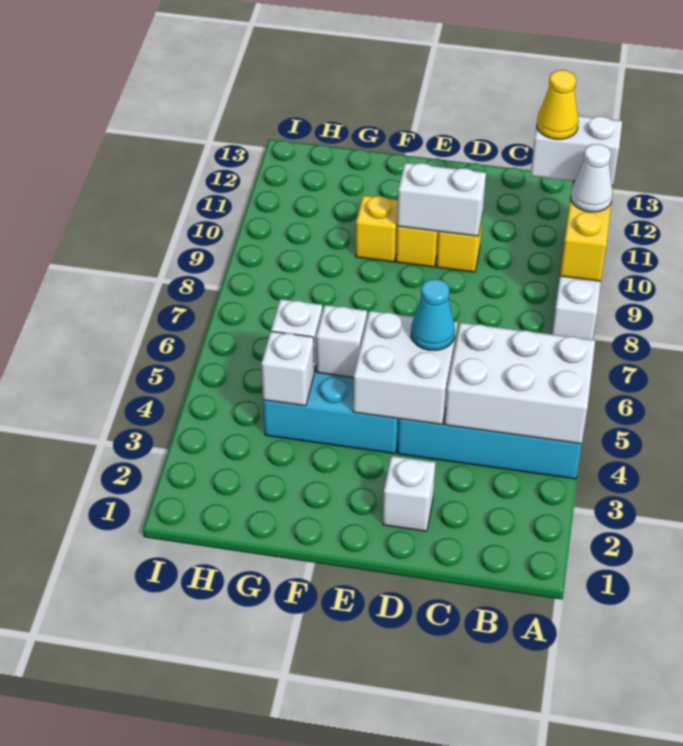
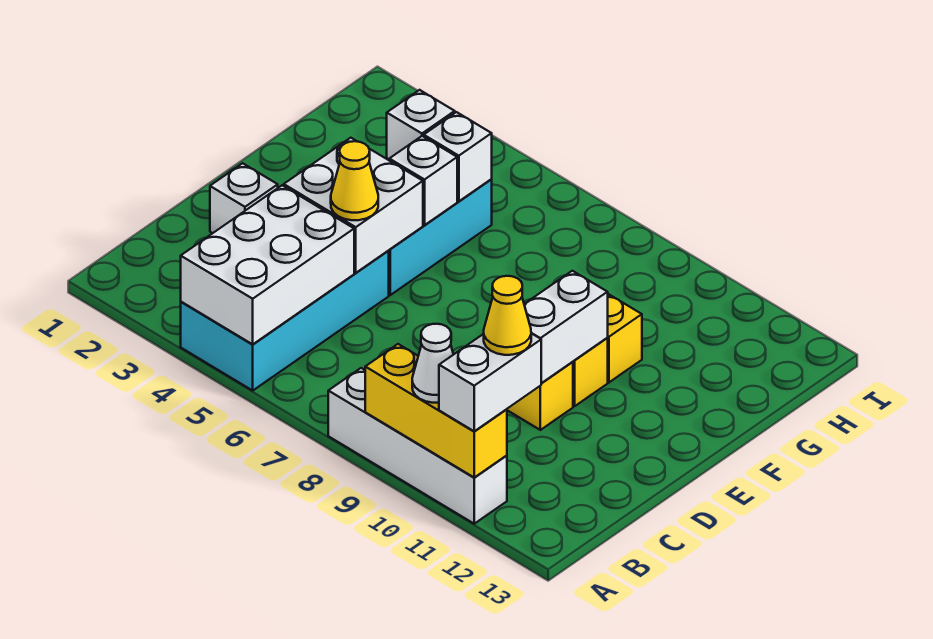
cyan 1x1 cone [411,279,455,350] -> yellow 1x1 cone [331,141,378,220]

